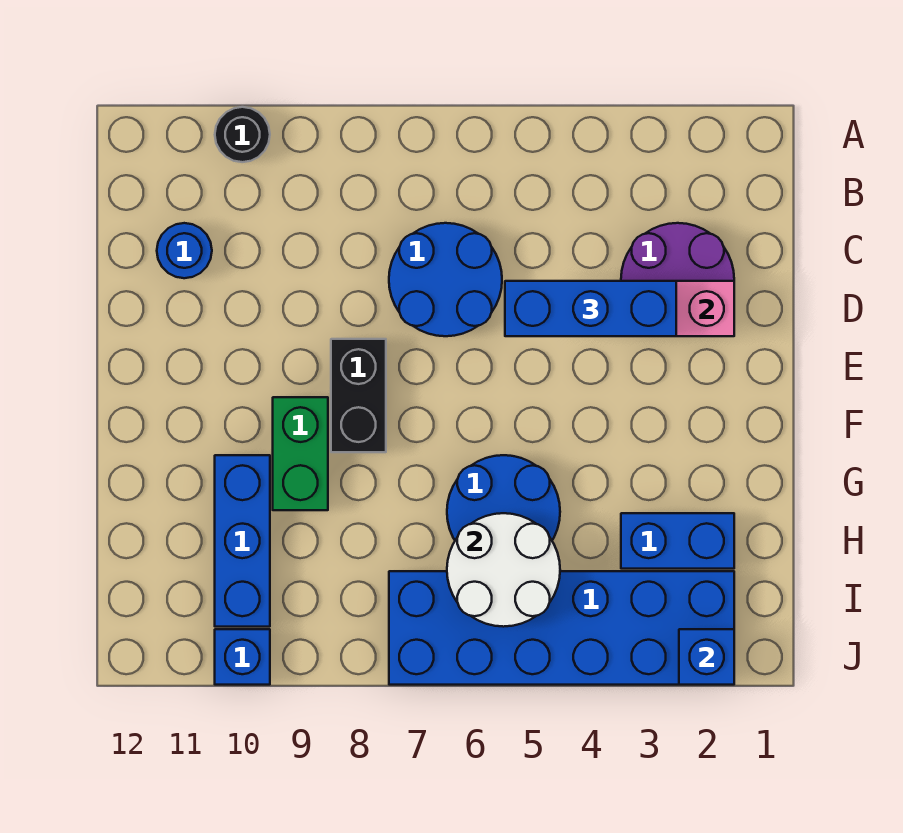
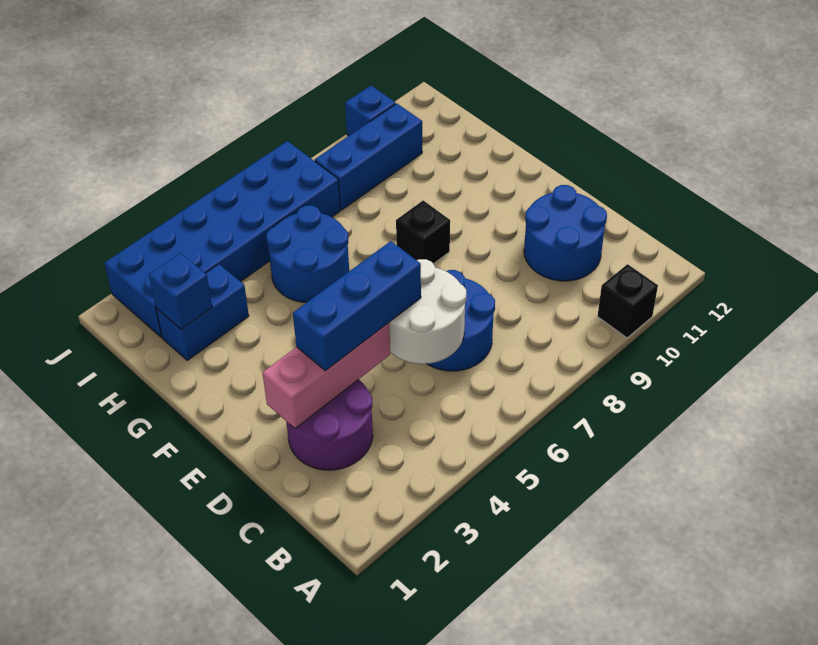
black 1x1 round brick [215,107,270,162] -> black 1x1 brick [597,264,658,338]
blue 1x1 round brick [157,223,212,278] -> blue 2x2 round brick [524,185,607,281]
black 1x2 brick [331,339,386,452] -> black 1x1 brick [396,200,450,264]
green 1x2 brick [273,397,328,510] -> none
blue 1x3 brick [215,455,270,627] -> blue 1x3 brick turned to [315,104,422,210]
white 2x2 round brick [447,513,560,627] -> white 2x2 round brick moved to [389,259,466,364]
blue 1x1 brick [679,629,734,685] -> blue 1x1 brick moved to [149,253,212,329]

